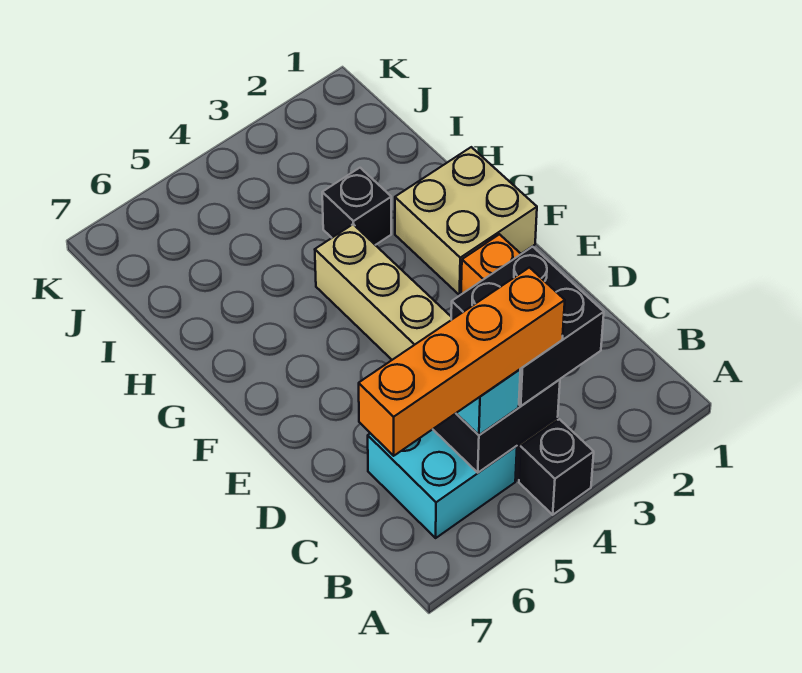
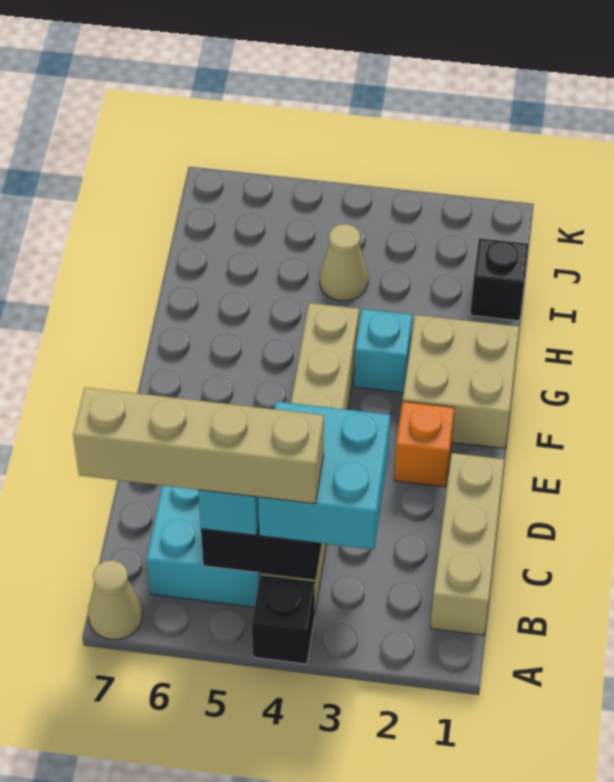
none -> tan 1x1 cone [88,560,142,640]
none -> tan 1x3 brick [431,453,505,635]
black 2x2 brick [451,247,604,406] -> cyan 2x2 brick [258,401,390,550]
orange 1x4 brick [359,267,565,456] -> tan 1x4 brick [73,387,324,504]
none -> cyan 1x1 brick [354,309,412,393]
black 1x1 brick [322,168,391,245] -> black 1x1 brick moved to [470,238,529,321]
none -> tan 1x1 cone [320,224,368,301]

